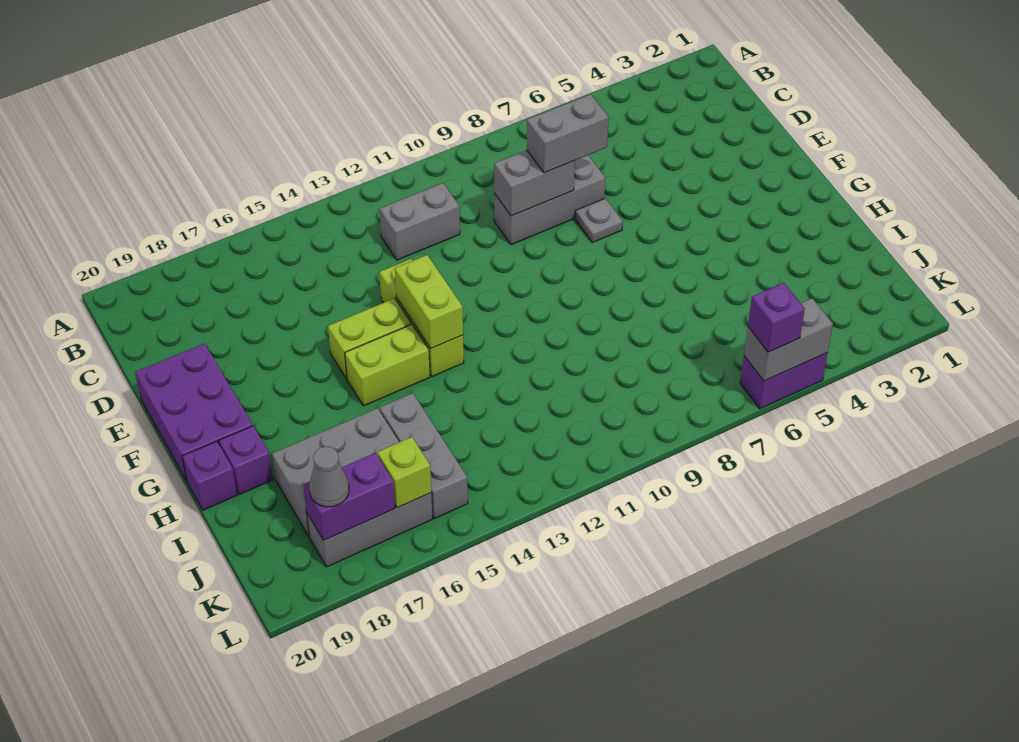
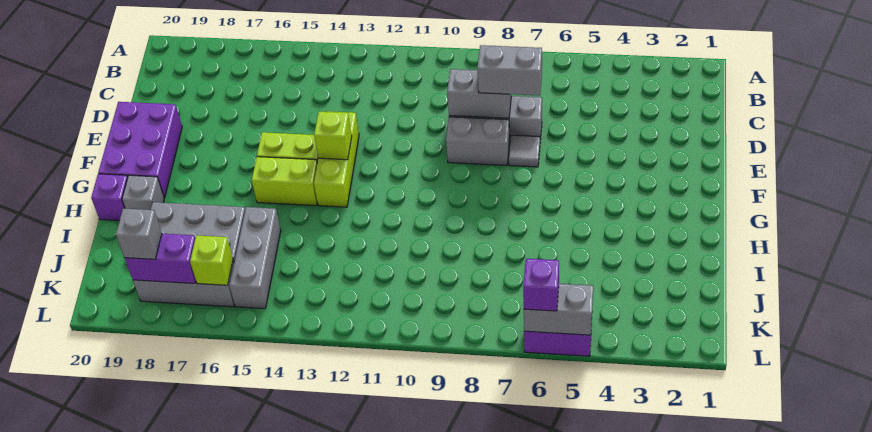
grey 1x2 brick [379,183,460,260] -> grey 1x2 brick moved to [446,117,510,165]
grey 1x1 plate [575,198,623,243] -> grey 1x1 tile [509,135,540,167]
lime 1x2 brick [395,255,463,348] -> lime 1x1 brick [314,112,352,160]
purple 1x1 brick [219,426,273,495] -> grey 1x1 brick [122,175,164,210]
grey 1x1 cone [309,447,349,507] -> grey 1x1 brick [116,208,162,259]

